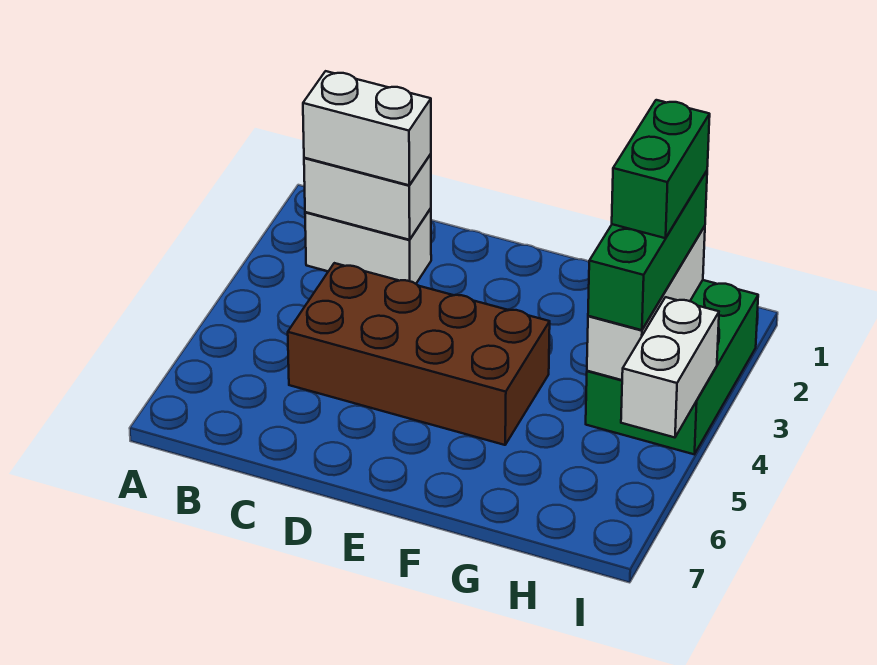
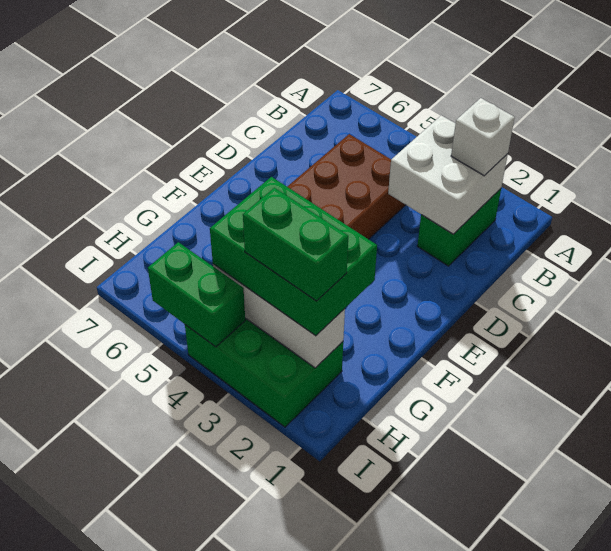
white 1x2 brick [305,208,431,284] -> green 1x2 brick [417,189,501,266]
white 1x2 brick [304,154,431,240] -> white 2x2 brick [388,115,508,234]
white 1x2 brick [303,71,431,185] -> white 1x1 brick [451,98,515,176]
green 1x3 brick [588,171,707,330] -> green 2x3 brick [210,177,377,336]
white 1x2 brick [621,297,719,437] -> green 1x2 brick [148,242,245,347]

